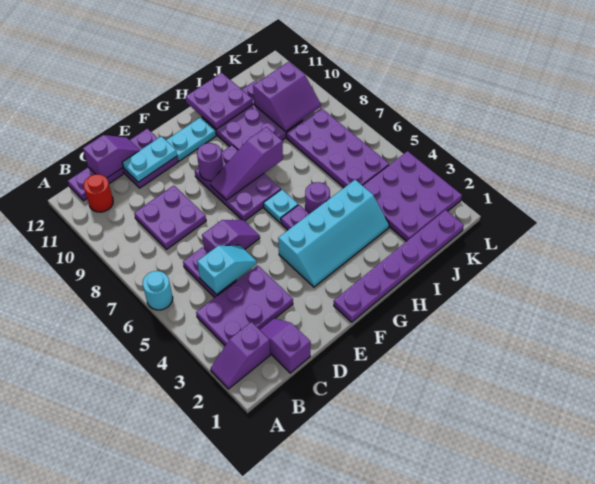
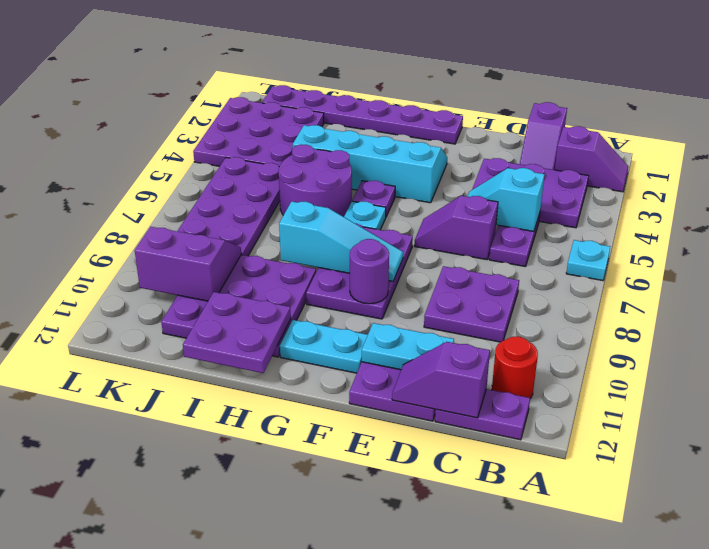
cyan 1x1 round brick [143,271,173,310] -> cyan 1x1 plate [566,240,610,281]
purple 1x3 slope [210,127,283,200] -> cyan 1x3 slope [279,201,403,281]
purple 1x1 round brick [305,182,330,214] -> purple 2x2 round brick [279,145,352,217]

